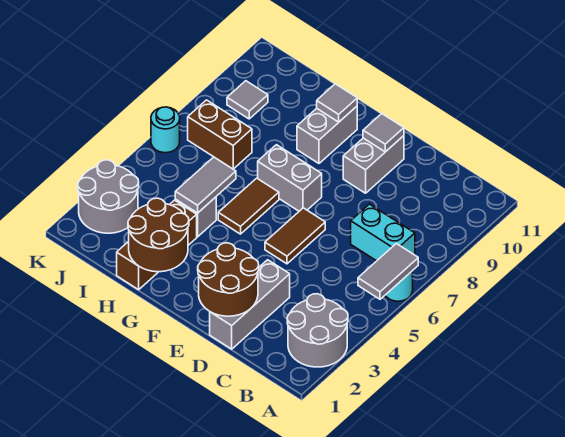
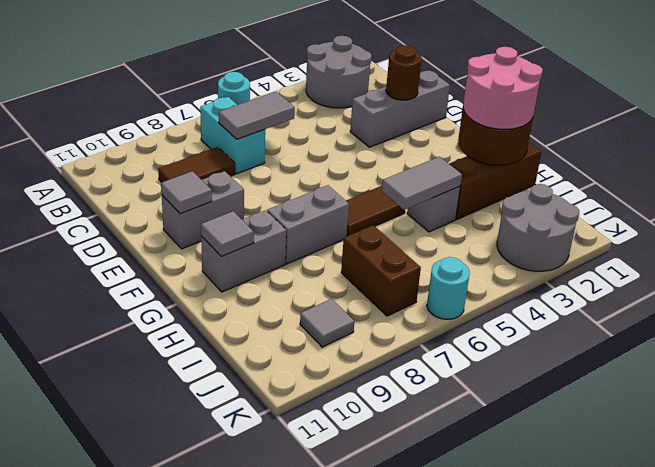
grey 1x2 tile [358,244,418,299] -> grey 1x2 tile moved to [219,92,295,139]
brown 2x2 round brick [198,243,259,316] -> brown 1x1 round brick [386,45,422,100]
brown 1x2 tile [265,208,325,264] -> brown 1x2 tile moved to [158,147,235,182]
grey 1x2 brick [258,145,322,211] -> grey 1x2 brick turned to [267,185,349,264]
none -> pink 2x2 round brick [463,47,543,129]

